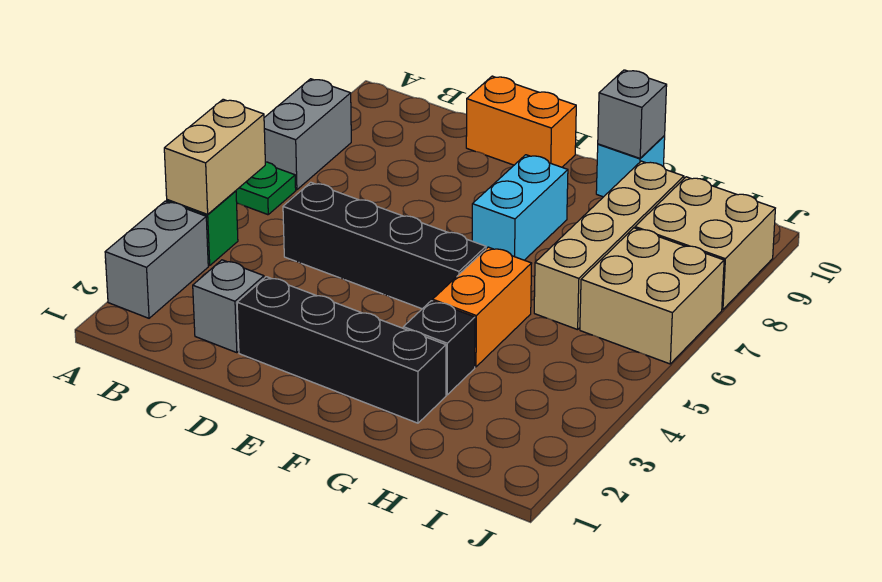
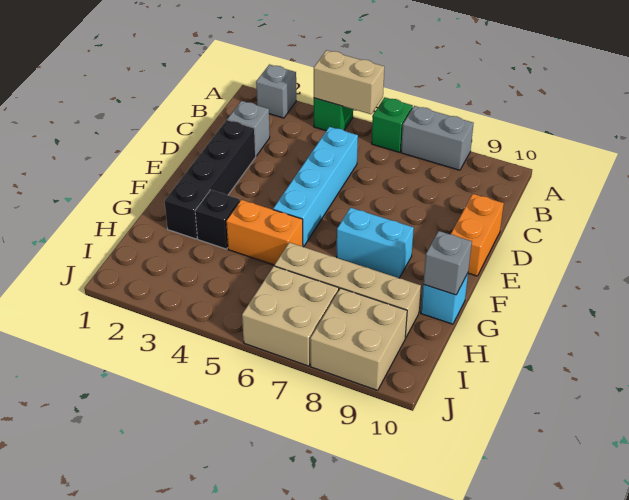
grey 1x2 brick [105,201,208,318] -> grey 1x1 brick [256,64,296,118]
green 1x1 plate [236,162,296,215] -> green 1x1 brick [372,97,413,152]
black 1x4 brick [283,182,486,309] -> cyan 1x4 brick [273,127,358,247]

